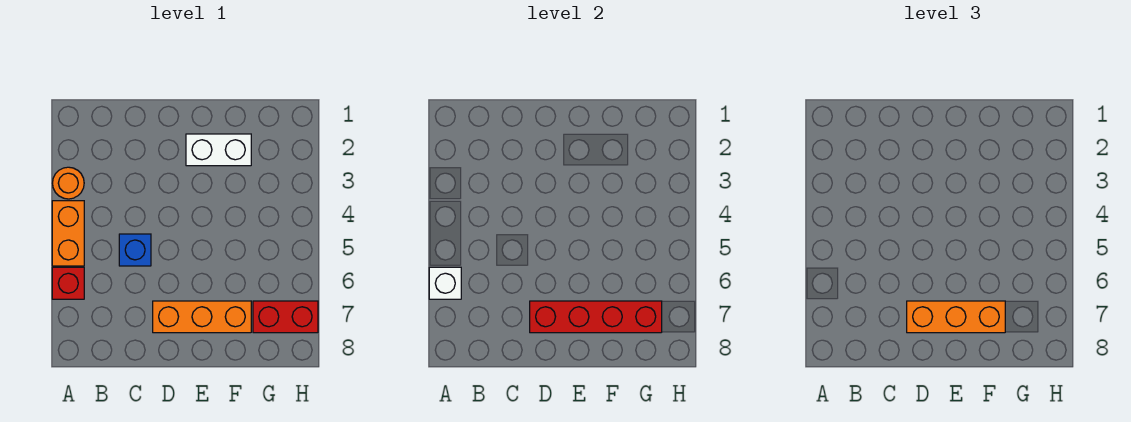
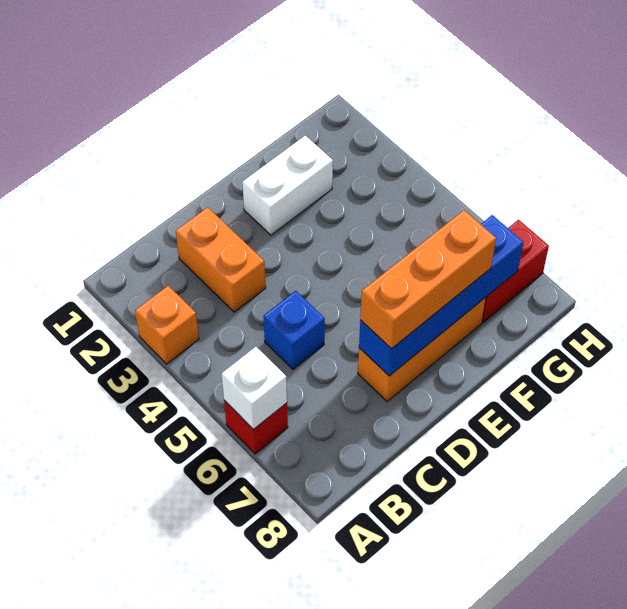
orange 1x1 round brick [53,167,84,199] -> orange 1x1 brick [135,286,199,364]
orange 1x2 brick [52,201,84,266] -> orange 1x2 brick moved to [176,207,266,312]
red 1x4 brick [530,301,662,333] -> blue 1x4 brick [359,215,524,376]

